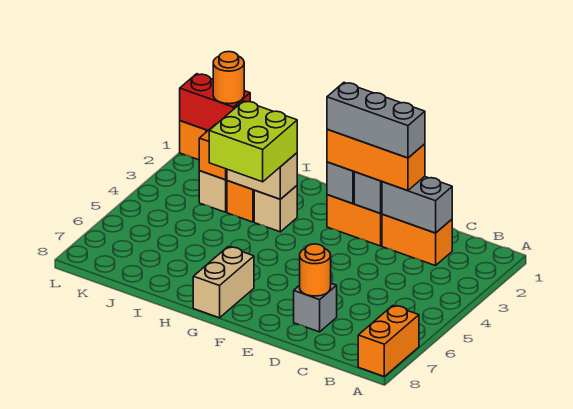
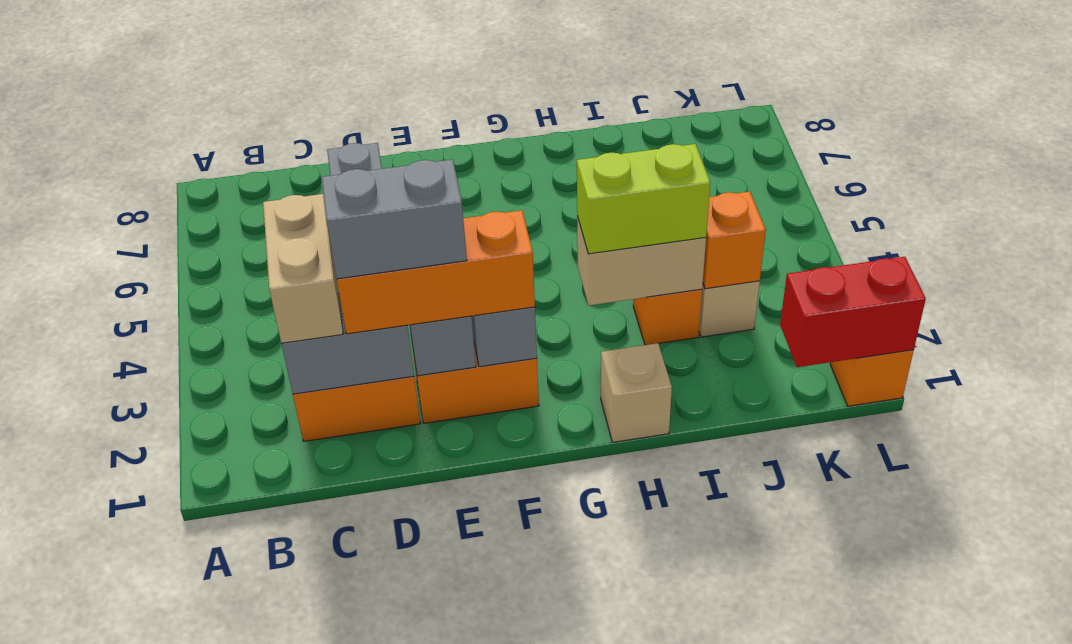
orange 1x2 brick [358,306,419,376] -> none
grey 1x3 brick [327,83,425,158] -> grey 1x2 brick [322,159,467,279]
orange 1x1 round brick [300,244,331,296] -> none
tan 1x2 brick [193,247,254,318] -> tan 1x2 brick moved to [263,194,343,343]
tan 1x1 brick [254,186,297,232] -> tan 1x1 brick moved to [601,343,672,442]
lime 2x2 brick [209,101,297,182] -> lime 1x2 brick [577,144,710,254]
orange 1x1 round brick [213,52,244,104] -> none

